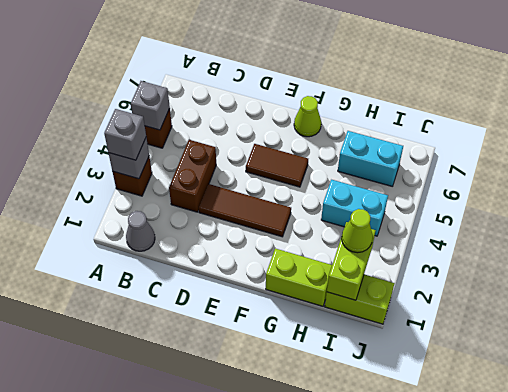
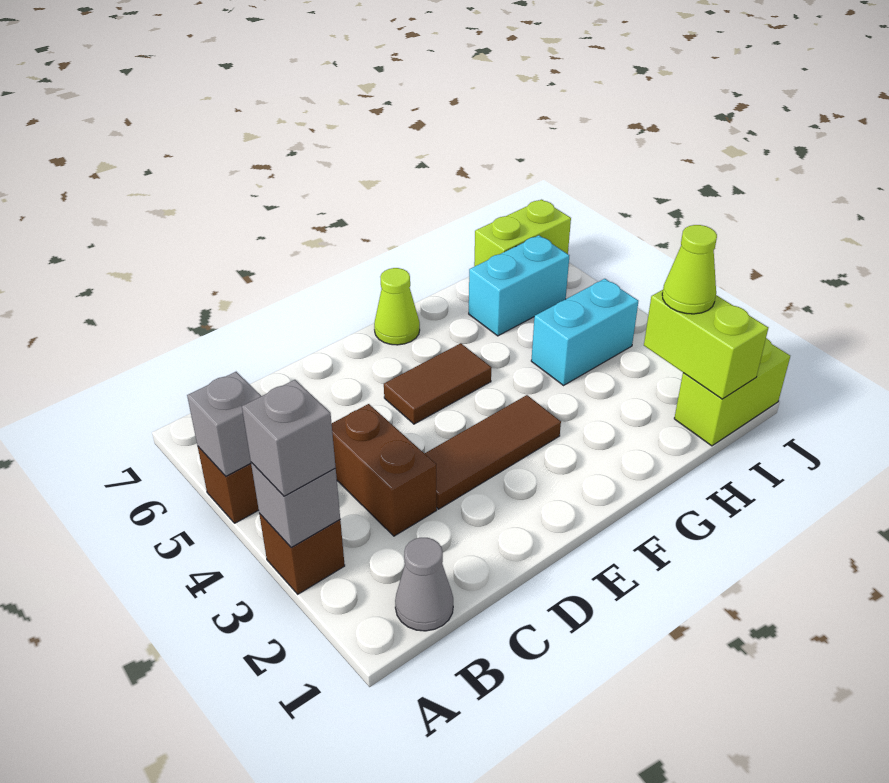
lime 1x2 brick [266,248,332,306] -> lime 1x2 brick moved to [474,200,571,266]

